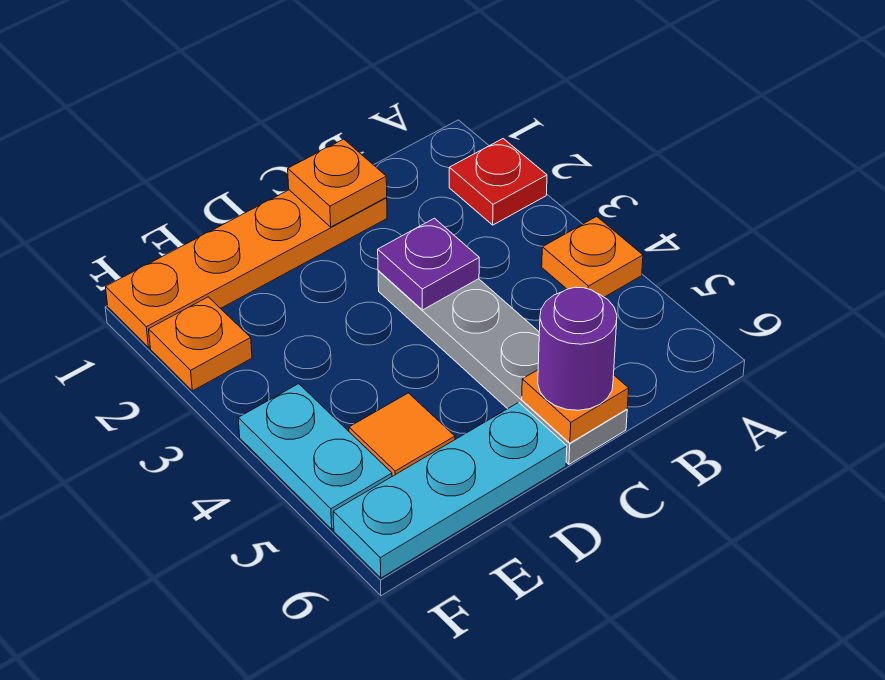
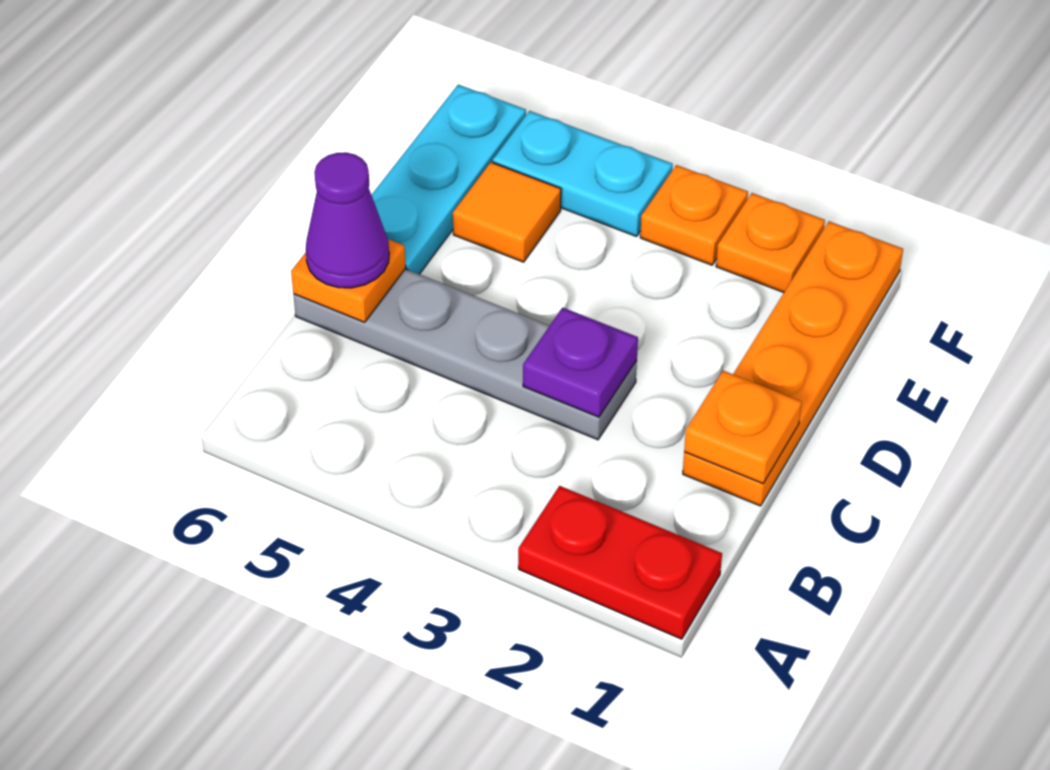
red 1x1 plate [449,139,547,225] -> red 1x2 plate [518,486,722,639]
orange 1x1 plate [542,217,643,297] -> orange 1x1 plate moved to [640,165,748,265]
purple 1x1 round brick [538,287,617,410] -> purple 1x1 cone [306,152,389,288]

